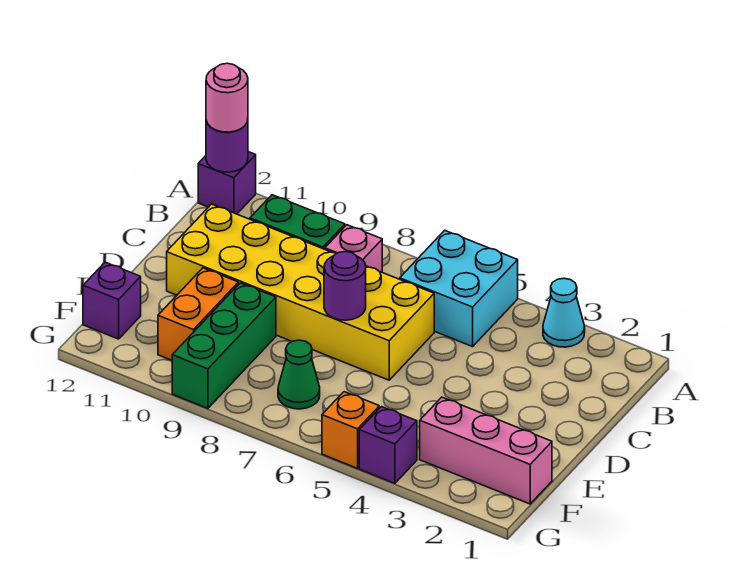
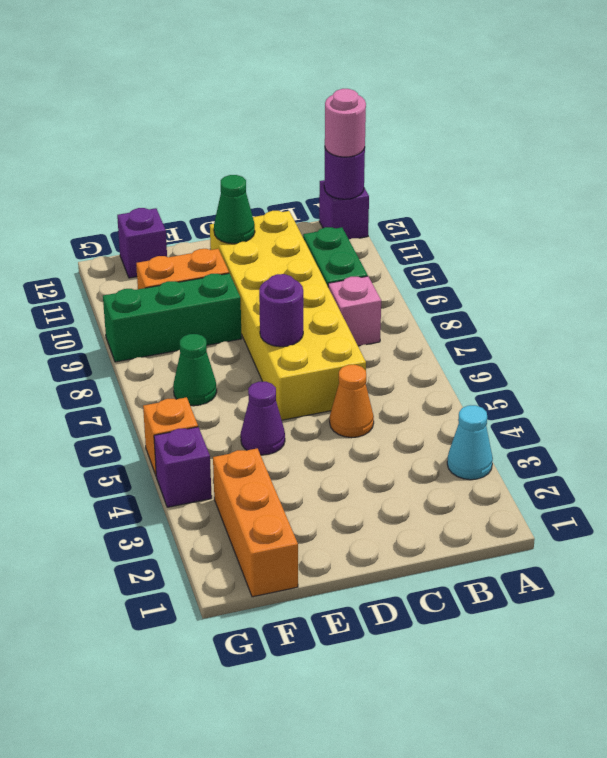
cyan 2x2 brick [400,230,518,347] -> none
none -> orange 1x1 cone [330,365,374,438]
none -> green 1x1 cone [214,175,255,244]
none -> purple 1x1 cone [241,382,285,455]
pink 1x3 brick [420,397,552,504] -> orange 1x3 brick [213,448,298,597]

